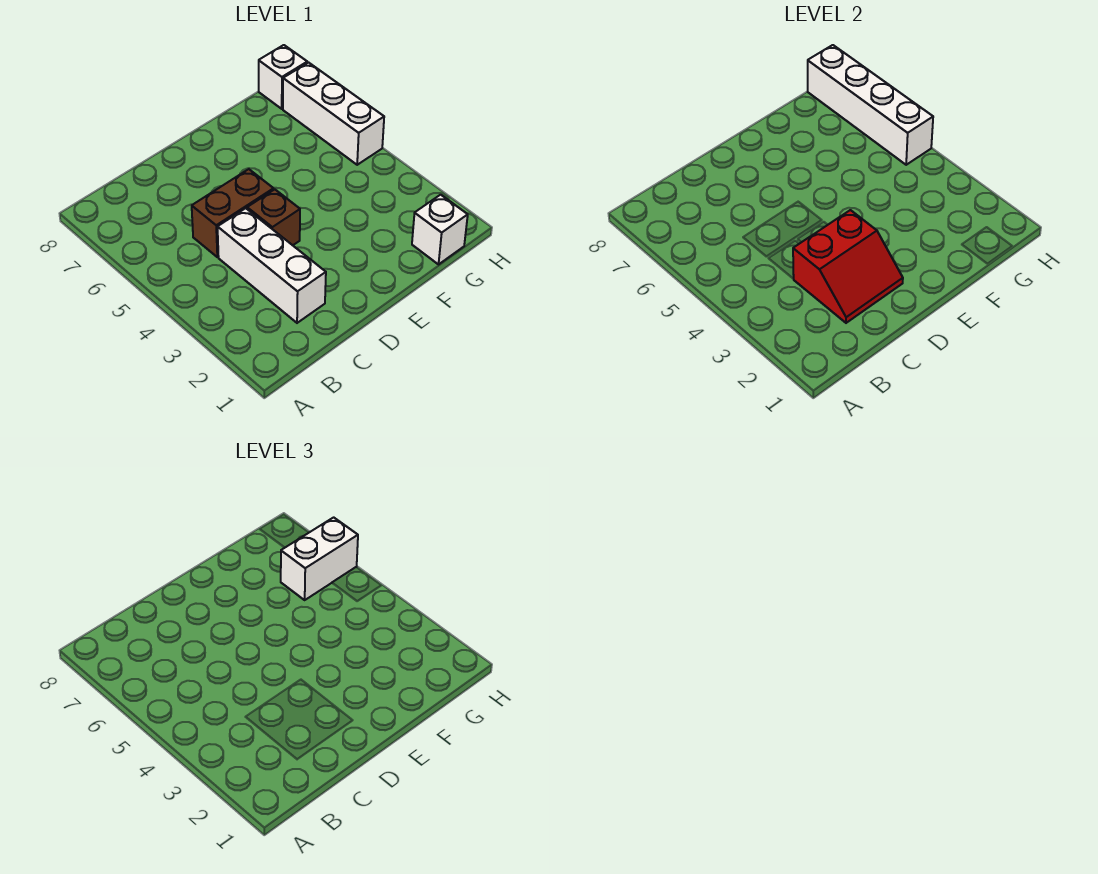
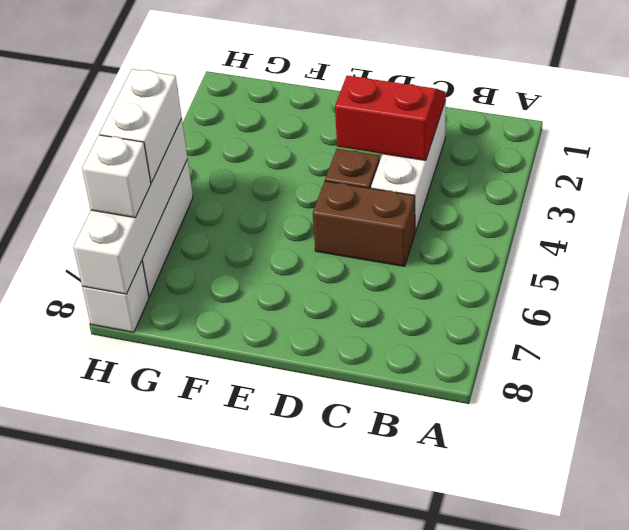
white 1x1 brick [412,195,468,264] -> white 1x1 brick moved to [82,135,151,217]
white 1x2 brick [281,517,358,600] -> white 1x2 brick turned to [100,69,182,183]

